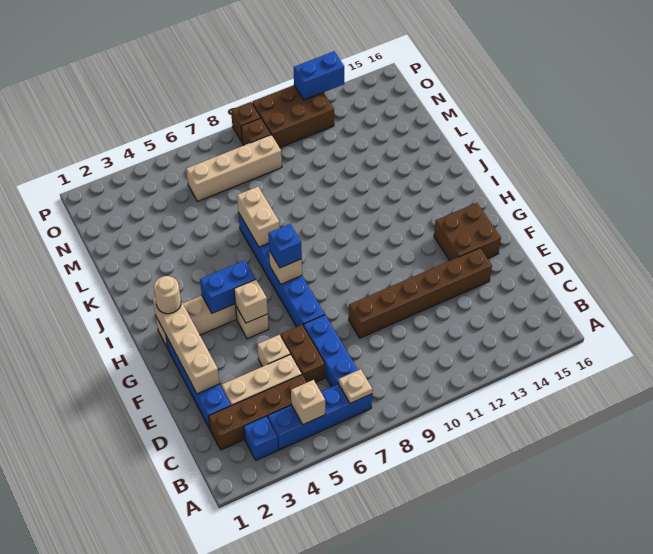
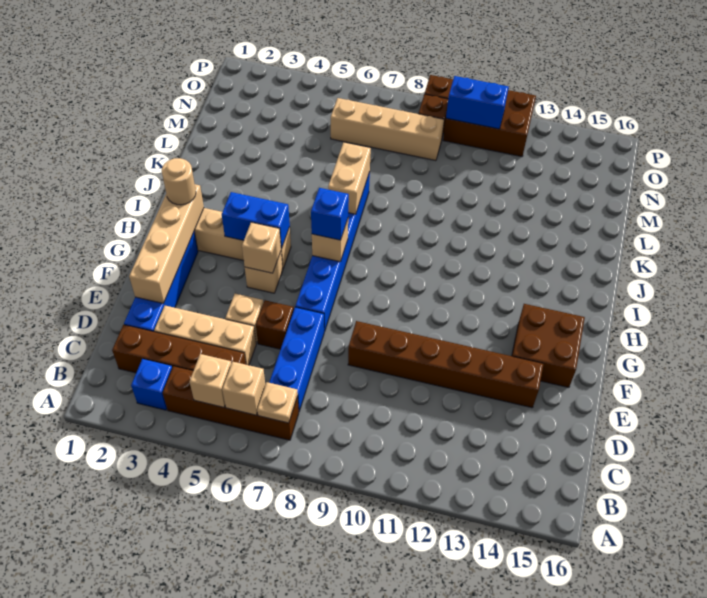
blue 1x4 brick [268,384,372,450] -> brown 1x4 brick [163,366,299,440]
none -> tan 1x1 brick [222,362,265,415]
brown 1x2 brick [281,325,325,382] -> brown 1x1 brick [256,300,294,349]
blue 1x2 brick [294,51,344,100] -> blue 1x2 brick moved to [446,76,509,129]

